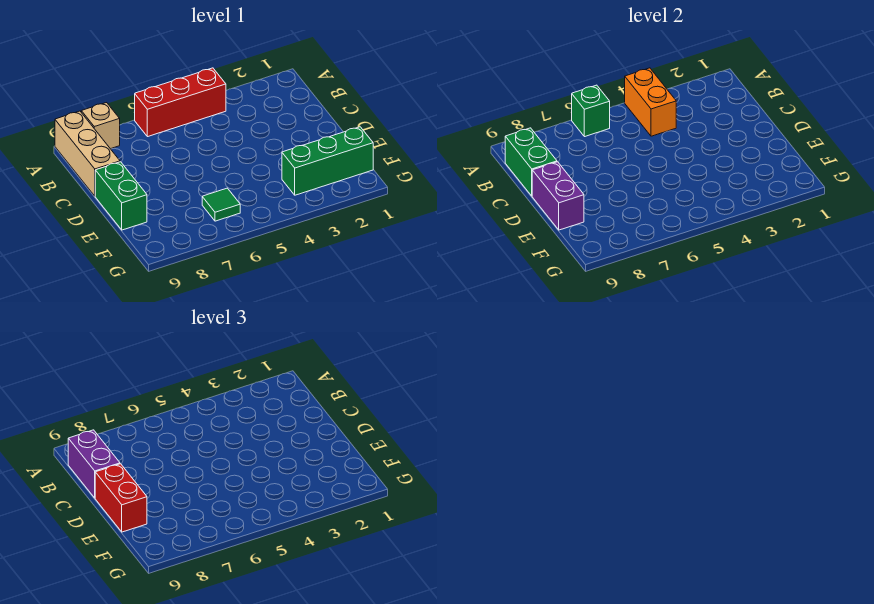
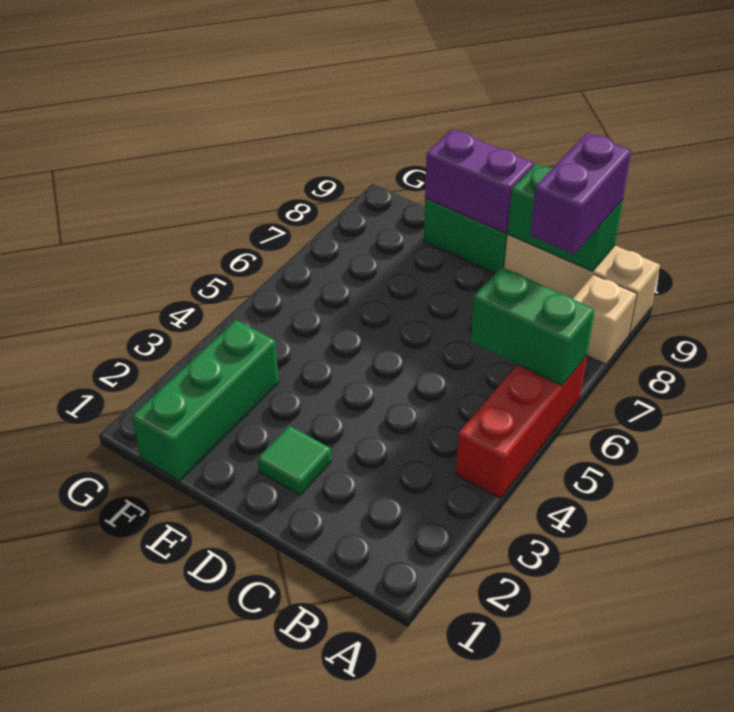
orange 1x2 brick [625,68,676,136] -> none
green 1x1 brick [572,85,610,137] -> green 1x2 brick [471,267,595,386]
purple 1x2 brick [68,430,120,498] -> purple 1x2 brick turned to [530,133,631,254]
red 1x2 brick [95,464,147,532] -> none
green 1x1 tile [202,188,240,221] -> green 1x1 tile moved to [258,426,331,495]

